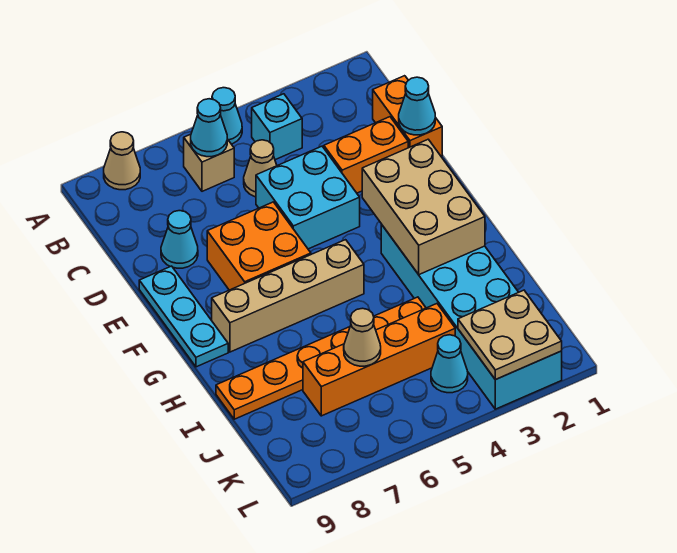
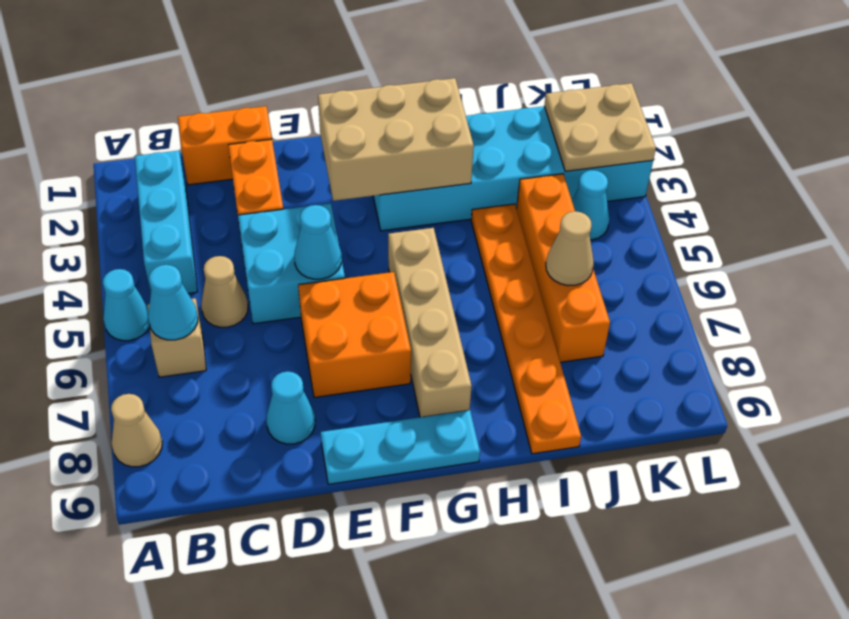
cyan 1x1 brick [252,94,302,160] -> cyan 1x3 brick [135,151,198,293]
cyan 1x1 cone [399,77,435,135] -> cyan 1x1 cone moved to [294,205,341,279]

